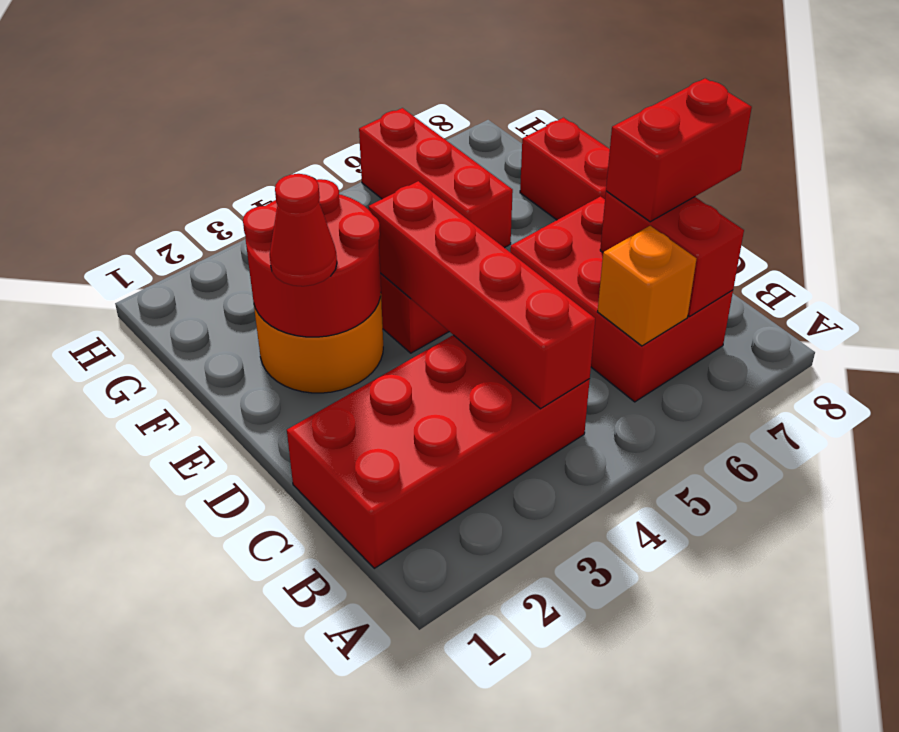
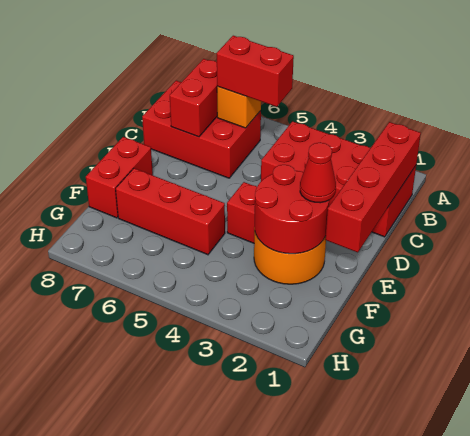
red 1x4 brick [369,181,595,409] -> red 1x4 brick moved to [325,122,421,252]
red 2x3 brick [510,196,733,402] -> red 2x3 brick turned to [142,81,261,178]
red 1x2 brick [606,78,752,222] -> red 1x2 brick moved to [217,36,294,107]
red 1x3 brick [359,108,513,248] -> red 1x3 brick turned to [116,168,225,255]

